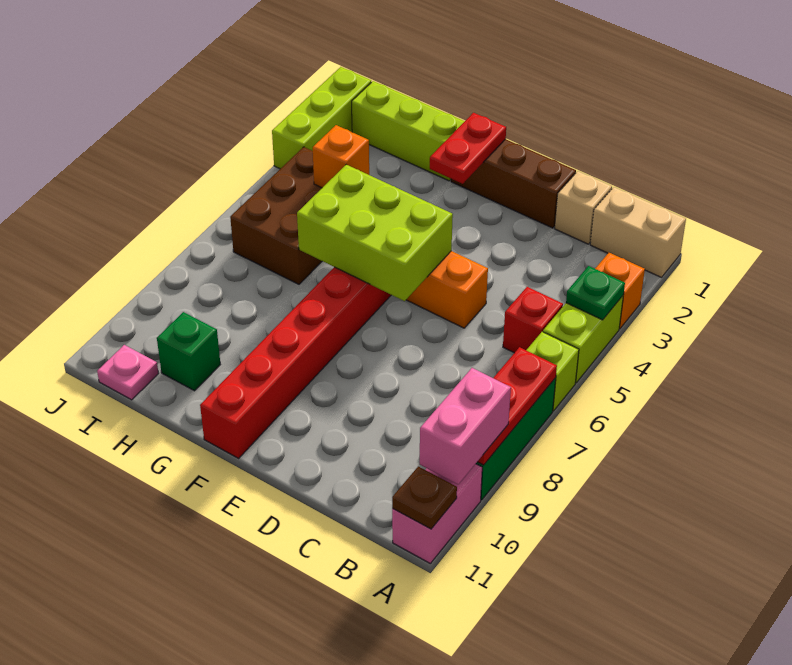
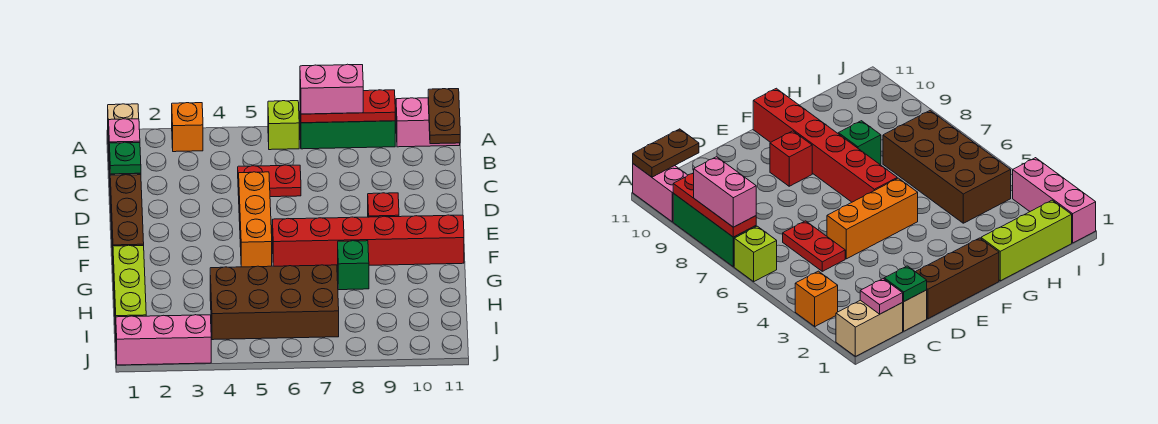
lime 1x2 brick [543,296,623,383] -> none
green 1x1 plate [566,266,625,320] -> green 1x1 plate moved to [109,142,141,174]
pink 1x2 brick [420,368,511,484] -> pink 1x2 brick moved to [300,64,363,114]
brown 1x1 plate [392,466,457,529] -> brown 1x2 plate [428,89,460,144]
red 1x1 brick [503,287,563,353] -> red 1x1 brick moved to [368,193,399,217]
lime 2x3 brick [297,165,453,301] -> none
red 1x2 plate [430,113,506,184] -> red 1x2 plate moved to [238,165,301,197]
brown 2x3 brick [230,147,322,284] -> brown 2x4 brick [210,265,339,340]
orange 1x1 brick [313,125,369,188] -> none
green 1x1 brick [157,312,220,391] -> green 1x1 brick moved to [338,241,369,290]
pink 1x1 plate [97,345,159,400] -> pink 1x1 plate moved to [109,119,140,143]
lime 1x3 brick [272,67,371,169] -> pink 1x3 brick [116,315,211,365]

